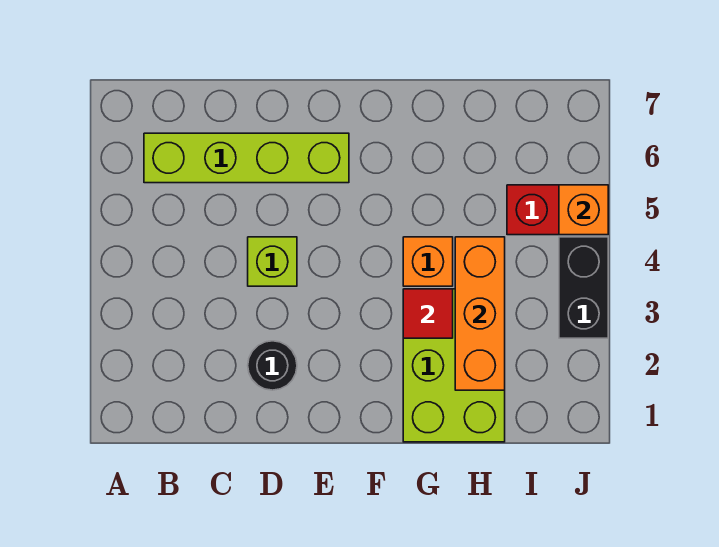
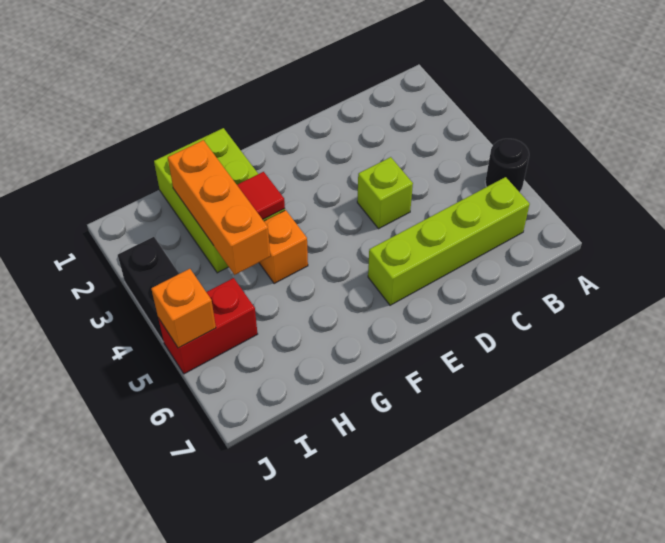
black 1x1 round brick [248,341,297,390] -> black 1x1 round brick moved to [485,139,529,192]

